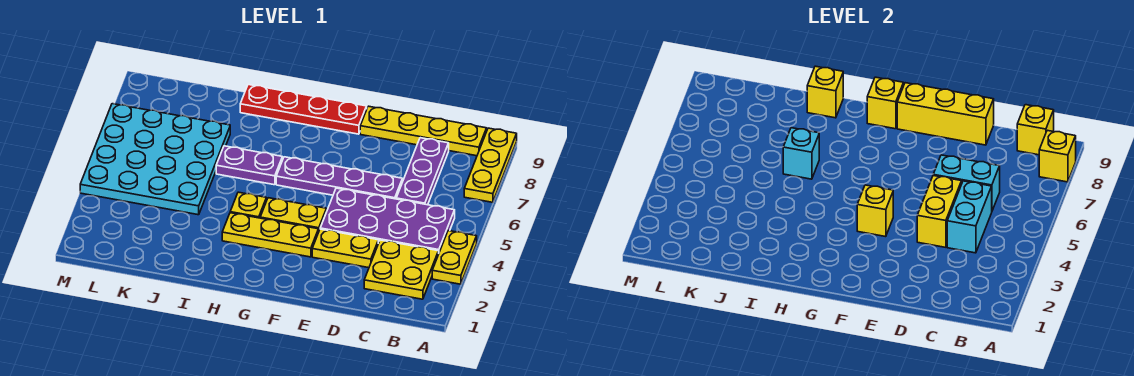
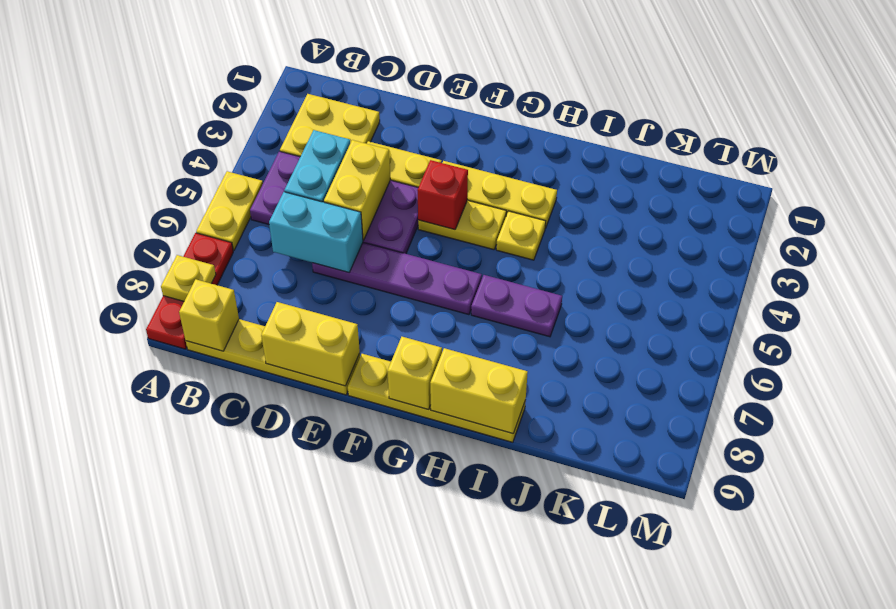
yellow 1x2 plate [432,231,477,284] -> yellow 1x2 plate moved to [196,171,263,251]
yellow 1x3 plate [464,128,517,202] -> red 1x3 plate [146,233,233,349]
yellow 1x1 brick [1039,130,1076,182] -> yellow 1x1 plate [161,255,216,301]
purple 1x3 plate [396,138,449,205] -> none
yellow 1x3 brick [897,83,994,145] -> yellow 1x2 brick [261,302,360,386]
yellow 1x1 brick [857,185,893,237] -> red 1x1 brick [417,160,468,230]
red 1x4 plate [240,85,367,134] -> yellow 1x4 plate [348,354,526,442]
cyan 1x1 brick [783,128,819,179] -> none
yellow 1x1 brick [807,66,843,118] -> yellow 1x2 brick [430,348,528,434]
cyan 4x4 plate [80,104,230,215] -> none

